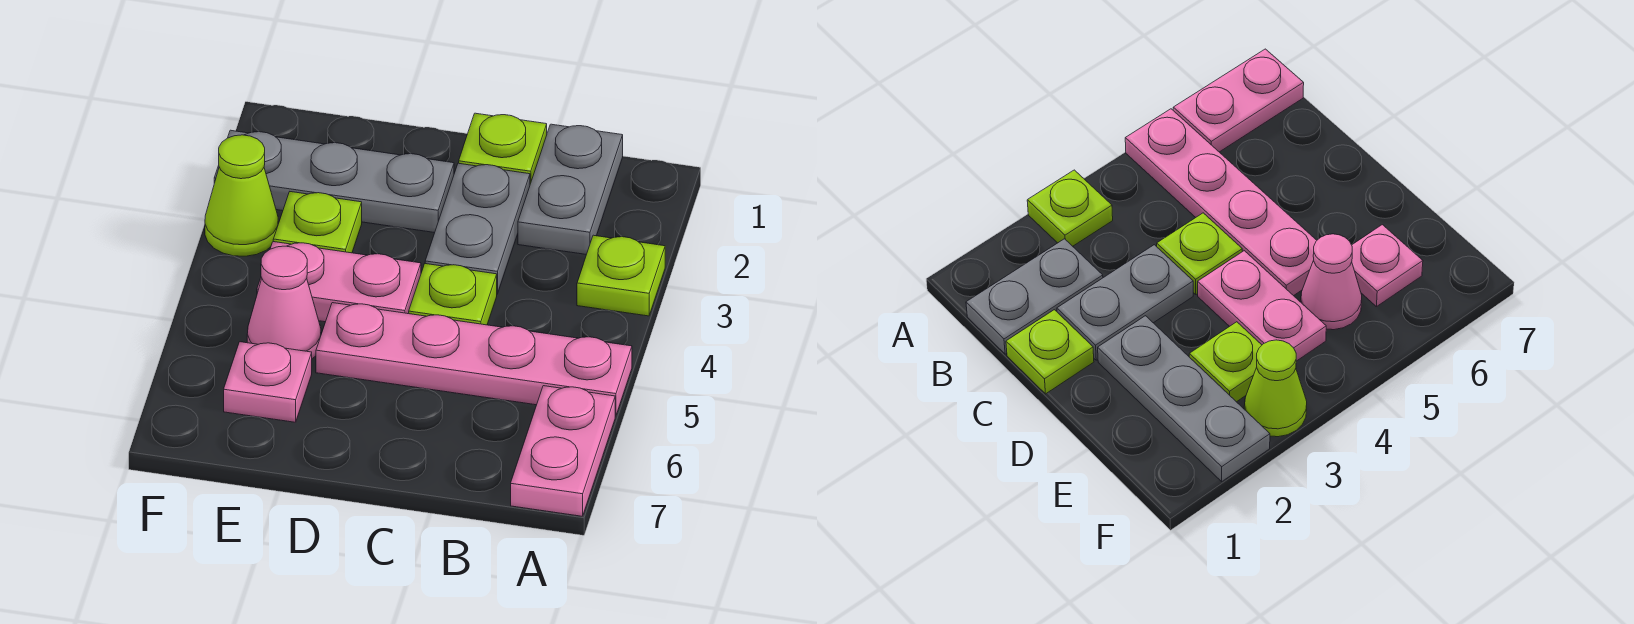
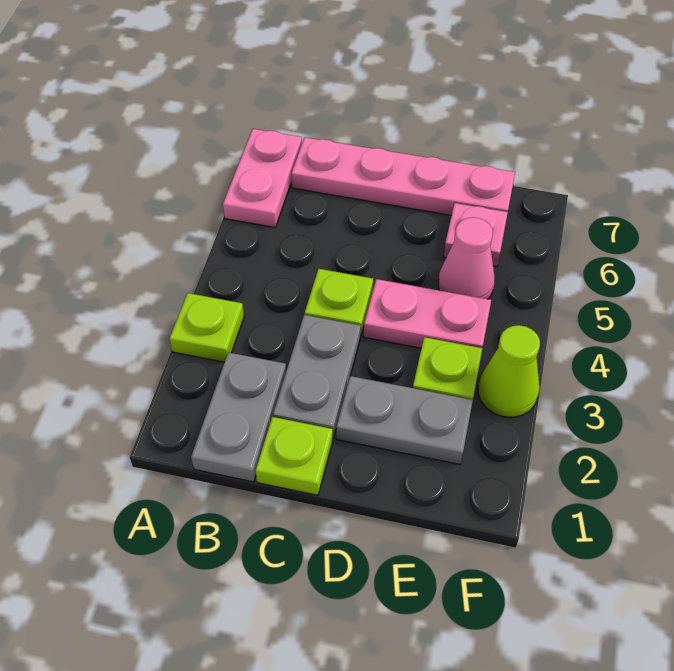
pink 1x4 plate [316,303,632,416] -> pink 1x4 plate moved to [291,137,515,215]
grey 1x3 plate [214,130,454,233] -> grey 1x2 plate [336,376,473,465]

